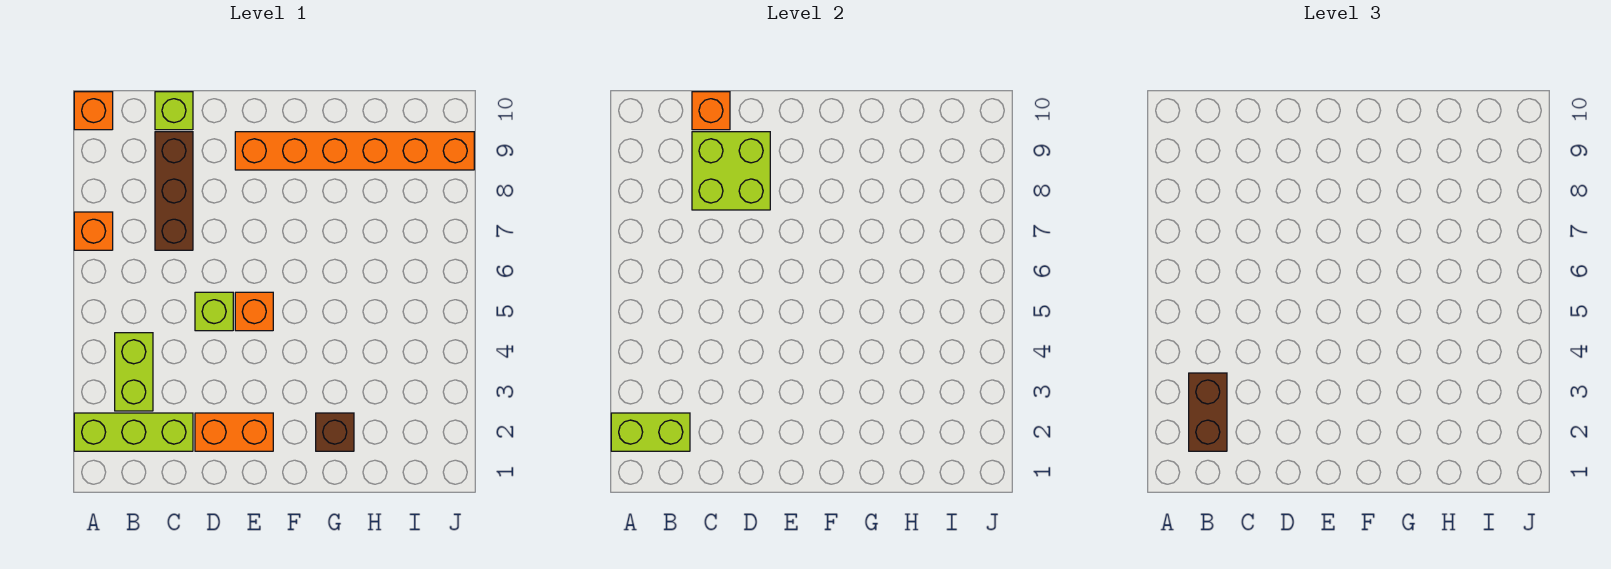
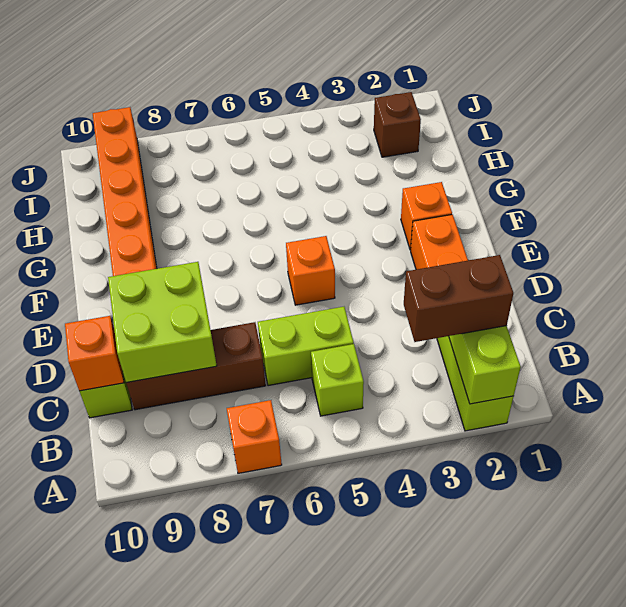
orange 1x1 brick [74,92,113,130] -> orange 1x1 brick moved to [401,182,452,250]
lime 1x2 brick [115,333,153,411] -> lime 1x2 brick moved to [258,307,354,386]
lime 1x1 brick [195,292,233,331] -> lime 1x1 brick moved to [311,344,364,416]
brown 1x1 brick [316,413,354,451] -> brown 1x1 brick moved to [374,92,421,157]

